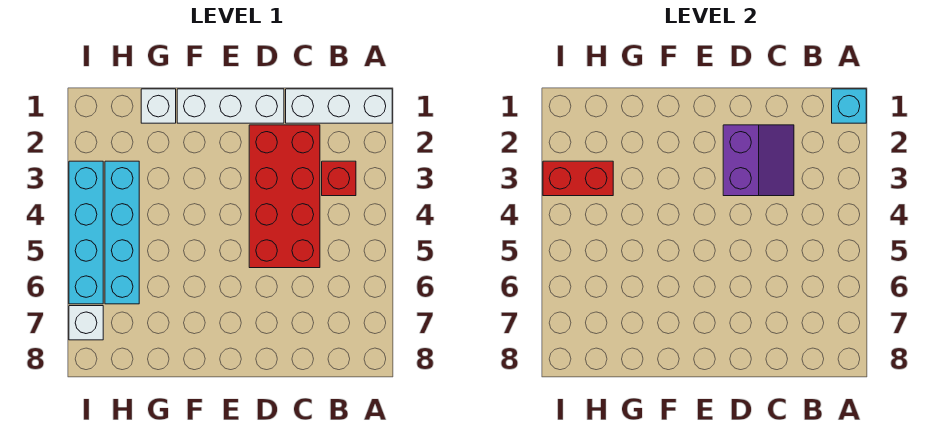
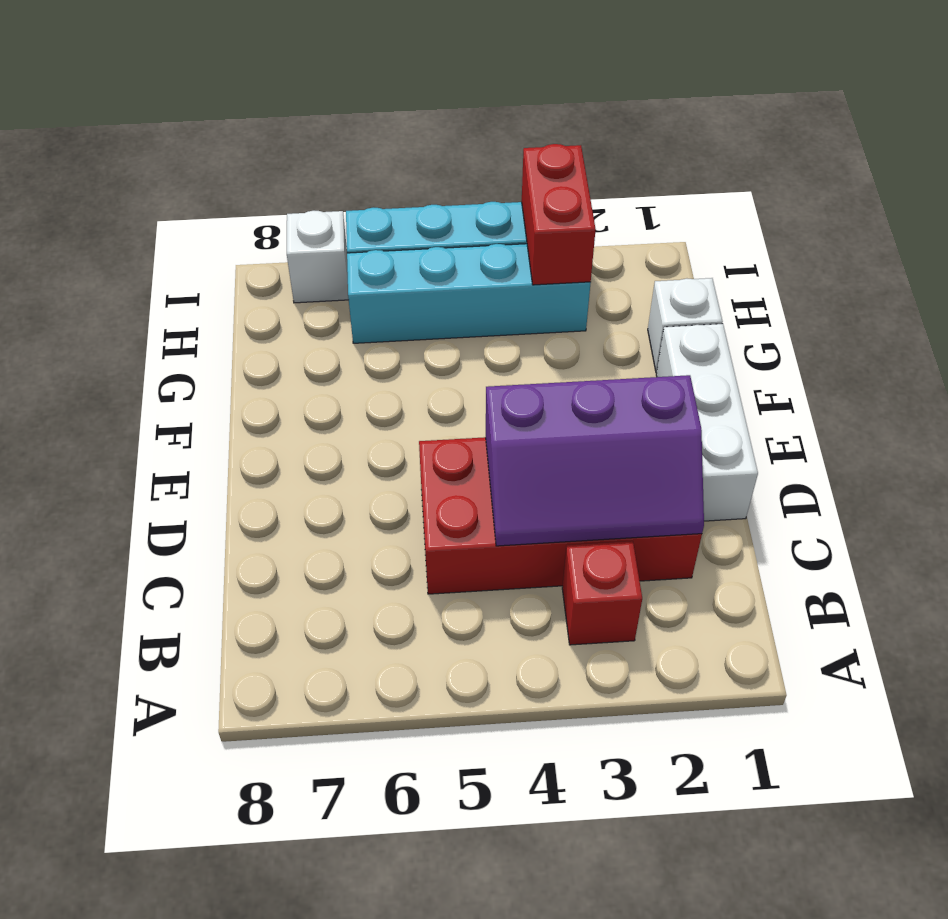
white 1x3 brick [286,89,392,123] -> none
cyan 1x1 brick [832,89,866,123] -> none
purple 2x2 slope [723,125,794,196] -> purple 2x3 slope [486,375,704,546]

